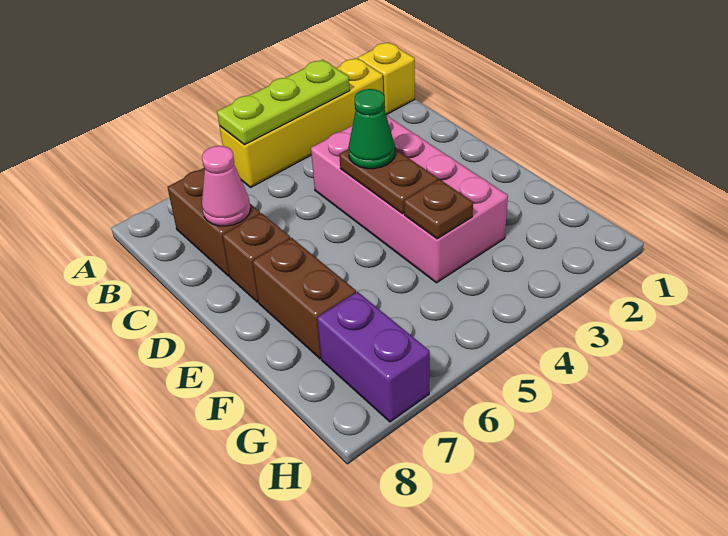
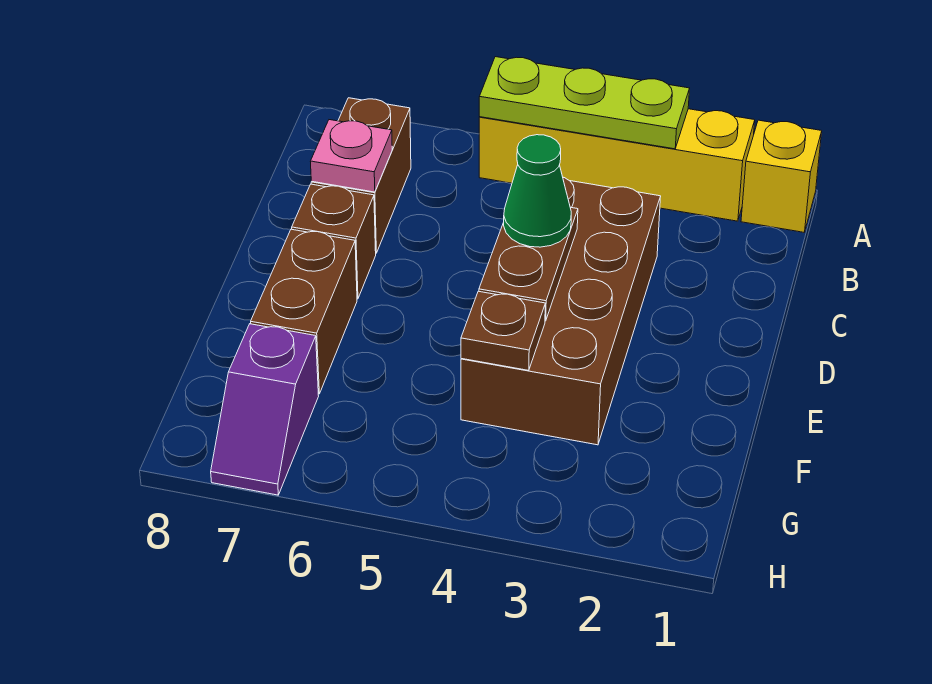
pink 2x4 brick [311,115,508,283] -> brown 2x4 brick [461,177,661,445]
pink 1x1 cone [202,146,250,226] -> pink 1x1 plate [310,120,392,192]
purple 1x2 brick [317,292,430,422] -> purple 1x2 slope [211,324,319,495]

